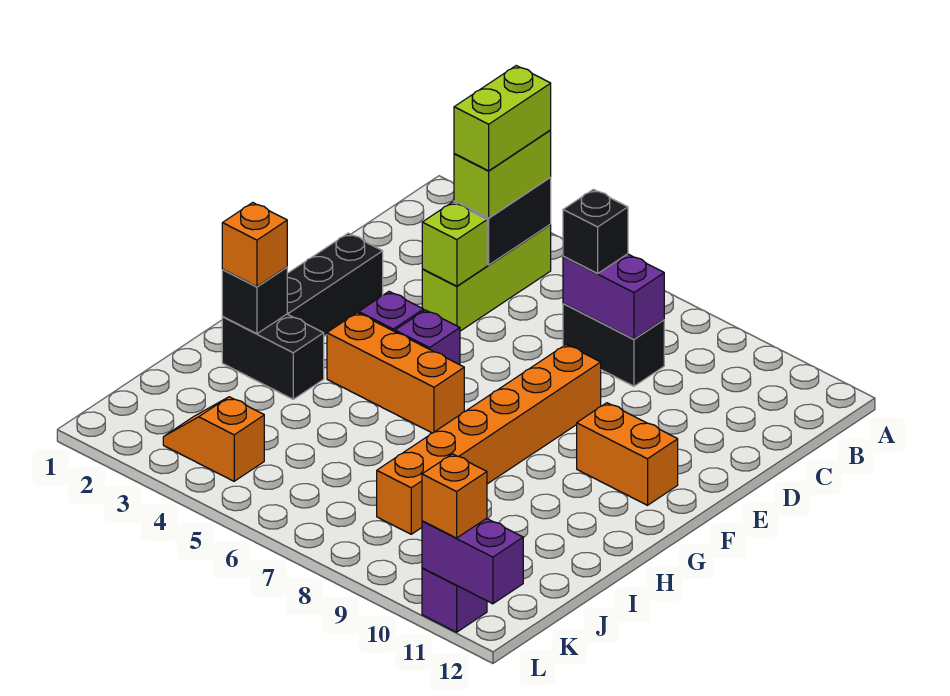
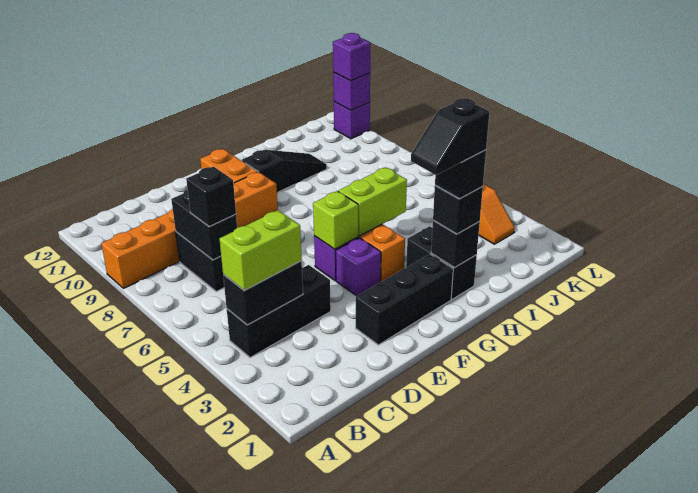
lime 1x3 brick [422,225,551,331] -> black 1x3 brick [227,265,331,358]
lime 1x2 brick [454,66,551,171] -> lime 1x2 brick moved to [338,167,407,236]
purple 1x2 brick [563,254,664,339] -> black 1x2 brick [171,189,237,260]
lime 1x1 brick [422,202,487,286] -> lime 1x1 brick moved to [313,191,358,249]
orange 1x6 brick [377,345,601,534] -> orange 1x6 brick moved to [101,172,278,288]
none -> black 1x2 slope [411,98,490,175]
none -> black 1x3 slope [242,150,327,193]
orange 1x1 brick [222,203,287,287] -> black 1x1 brick [433,185,483,234]
none -> black 1x1 brick [435,150,486,199]
purple 1x2 brick [422,518,523,604] -> purple 1x1 brick [333,72,370,110]
orange 1x1 brick [422,454,487,538] -> purple 1x1 brick [333,33,370,81]

